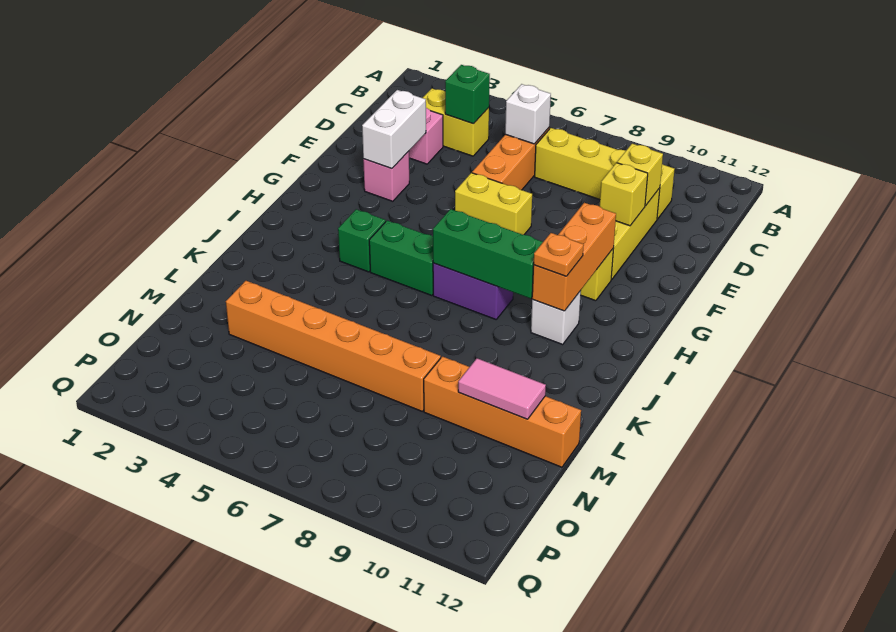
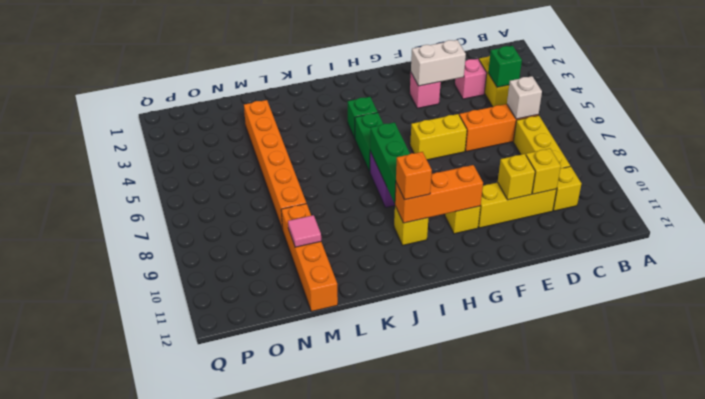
yellow 1x2 brick [455,173,532,235] -> yellow 1x2 brick turned to [410,114,467,160]
white 1x1 brick [531,291,581,344] -> yellow 1x1 brick [394,206,428,245]
orange 1x1 plate [534,233,584,276] -> orange 1x1 brick [396,152,432,200]
pink 1x2 tile [458,358,546,419] -> pink 1x1 tile [288,215,321,247]

